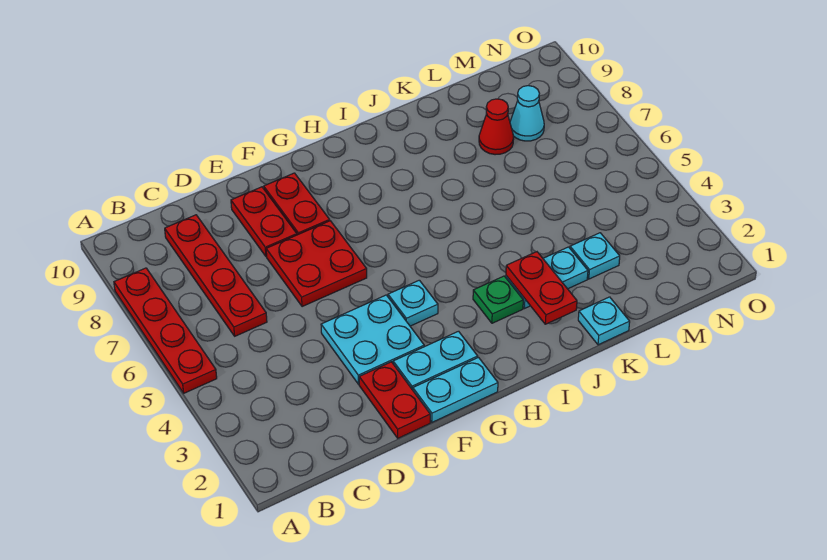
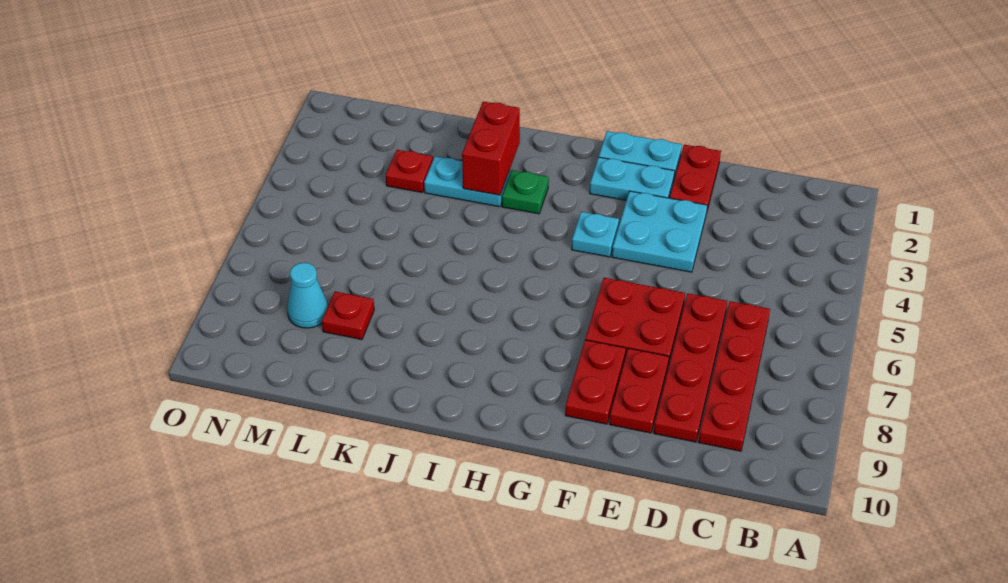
red 1x4 plate [114,268,217,393] -> red 1x4 plate moved to [654,293,727,442]
red 1x2 plate [506,252,577,324] -> red 1x2 brick [462,102,520,195]
cyan 1x1 plate [578,297,630,345] -> none
cyan 1x1 plate [570,233,620,279] -> red 1x1 plate [386,150,433,193]
red 1x1 cone [479,99,514,155] -> red 1x1 plate [322,291,374,340]

